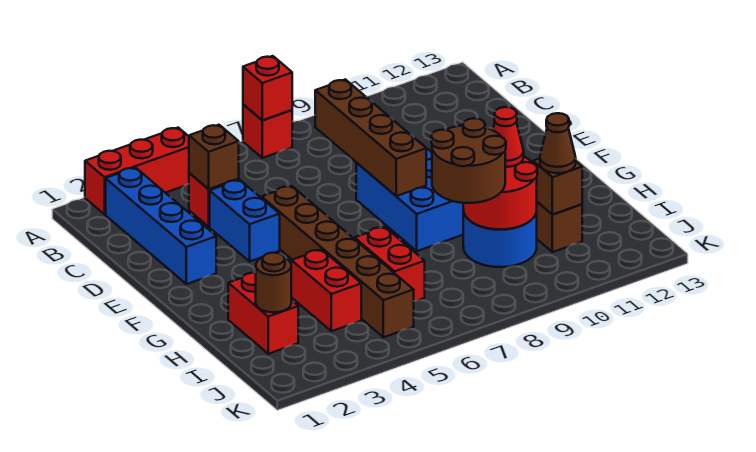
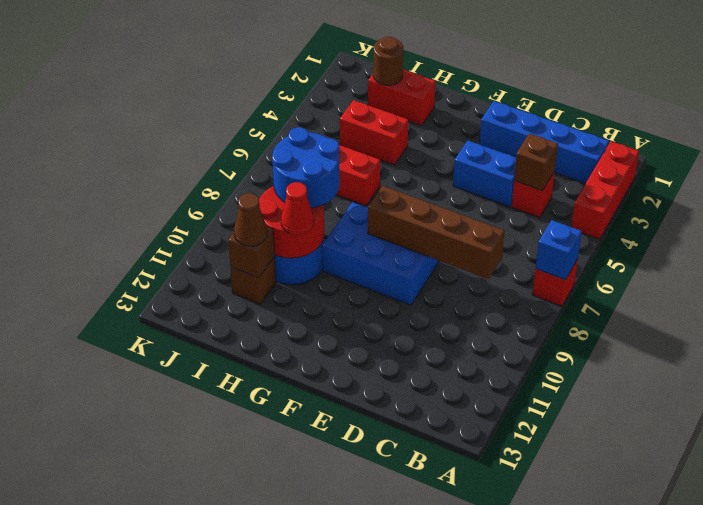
red 1x1 brick [243,56,292,120] -> blue 1x1 brick [536,220,582,280]
brown 1x6 brick [262,186,414,337] -> none
brown 2x2 round brick [431,118,506,203] -> blue 2x2 round brick [272,127,340,208]

